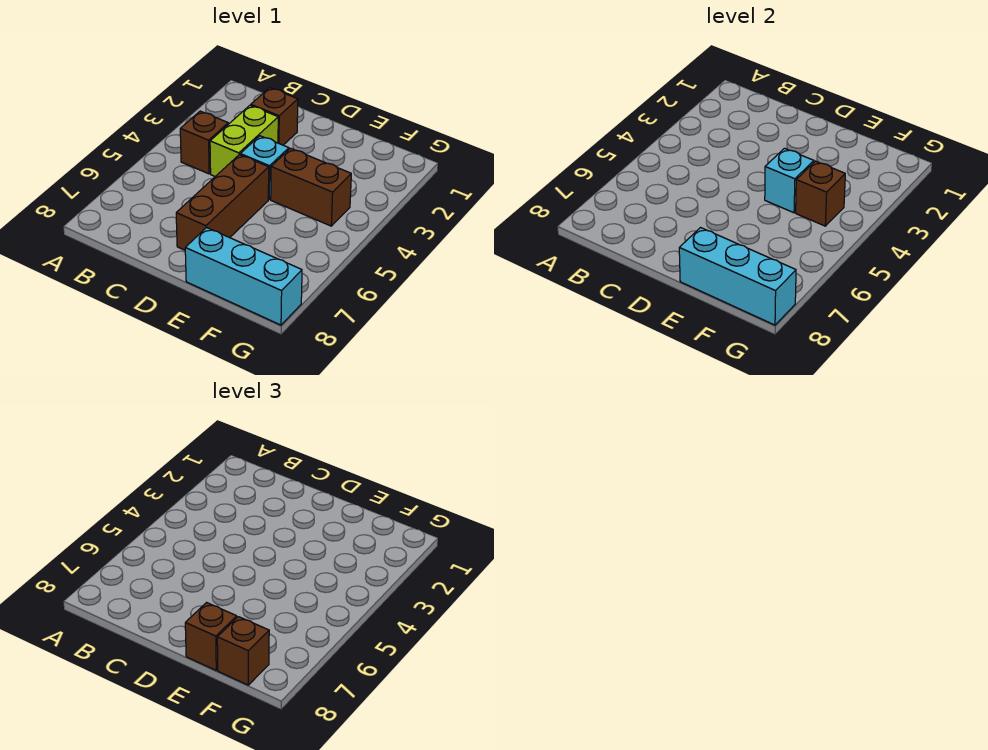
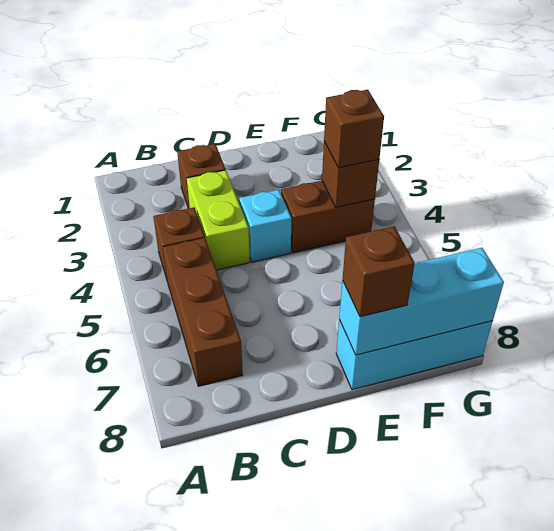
brown 1x3 brick [176,155,269,250] -> brown 1x3 brick moved to [163,238,243,386]
cyan 1x1 brick [765,148,814,213] -> none
brown 1x1 brick [217,617,269,685] -> brown 1x1 brick moved to [324,90,384,168]

